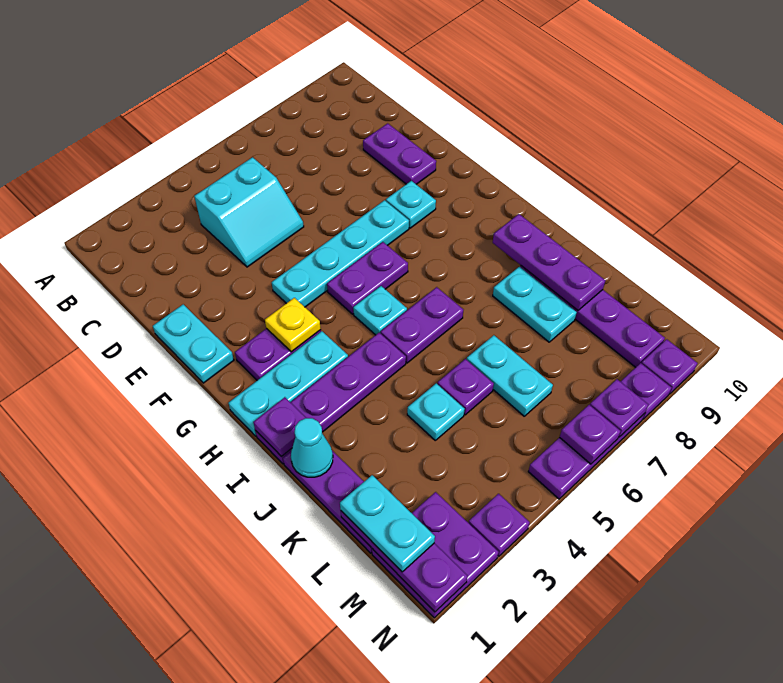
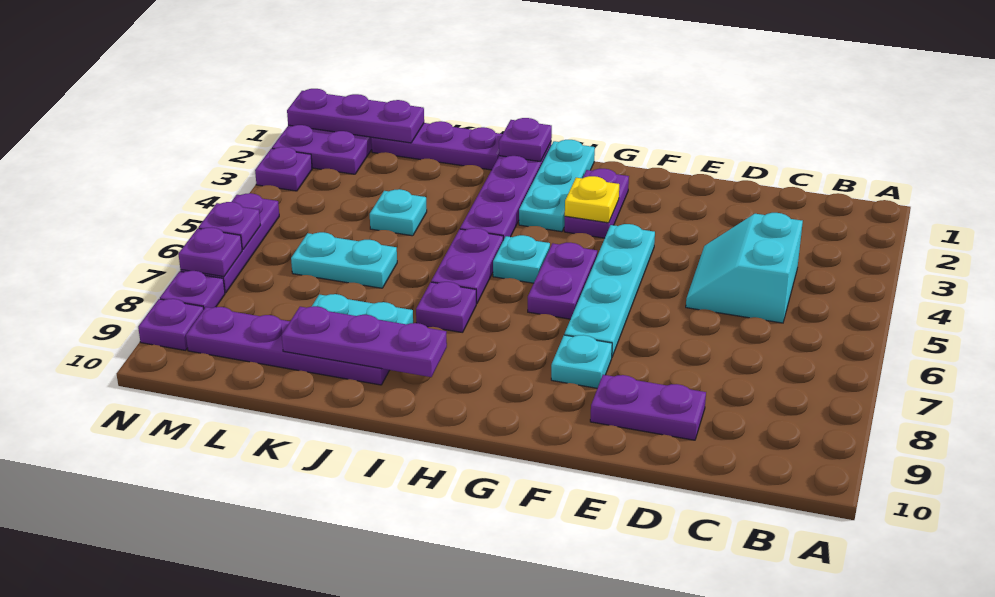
cyan 1x2 plate [153,304,234,383] -> none
cyan 1x1 cone [291,418,333,477] -> none
purple 1x1 plate [438,359,494,415] -> purple 1x1 plate moved to [416,282,476,333]
cyan 1x2 plate [340,475,435,572] -> none

